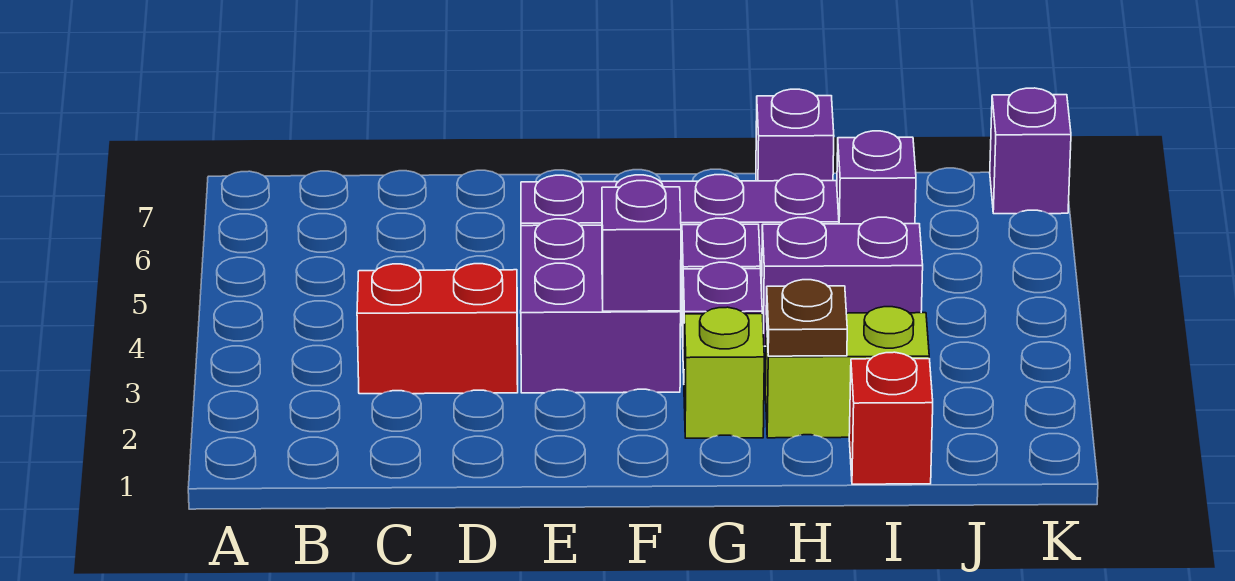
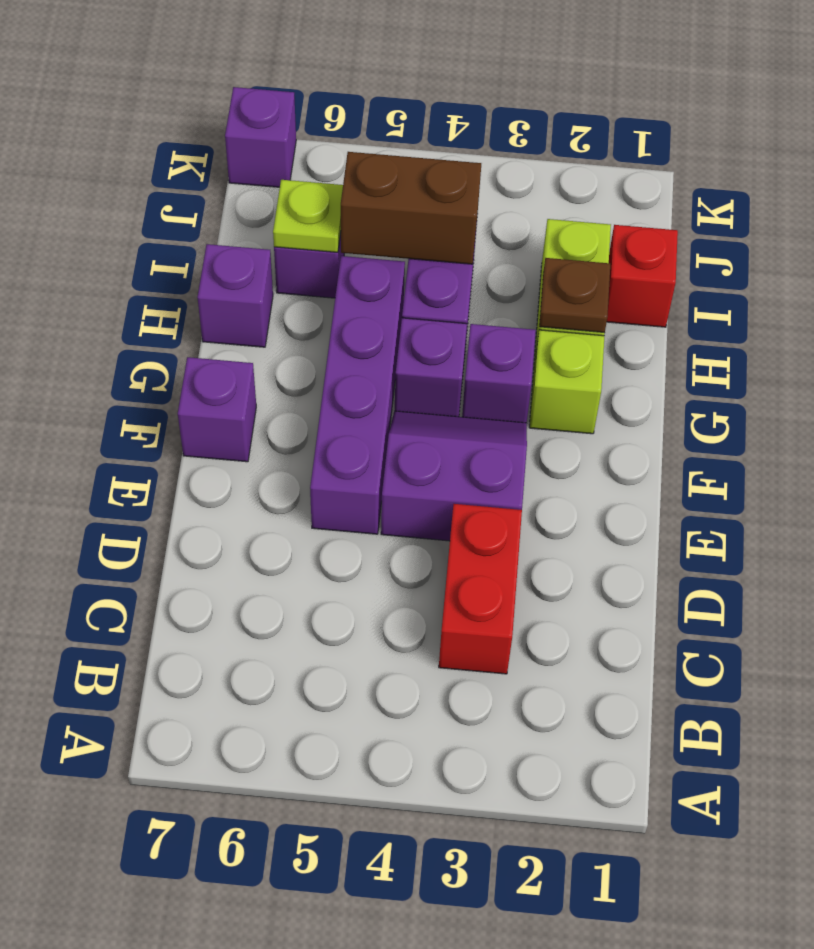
purple 2x2 brick [521,219,681,393] -> purple 2x2 slope [381,411,527,541]
purple 1x1 brick [602,181,681,311] -> purple 1x1 brick moved to [178,357,256,462]
none -> brown 1x2 brick [341,152,481,264]
none -> lime 1x1 plate [273,180,343,252]

